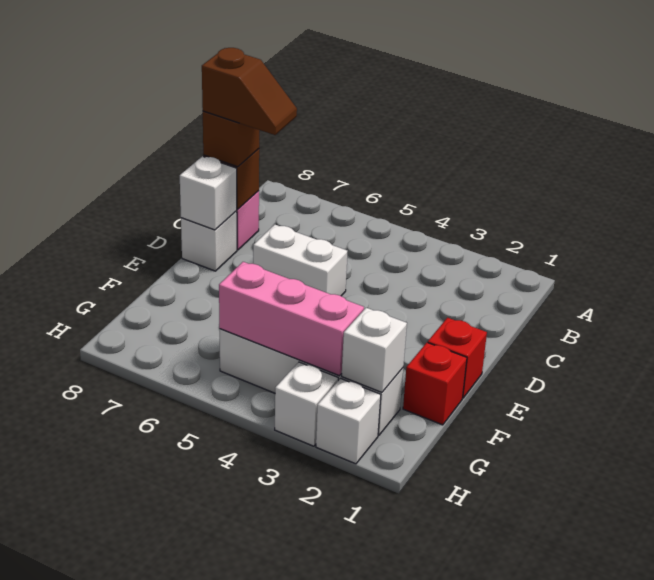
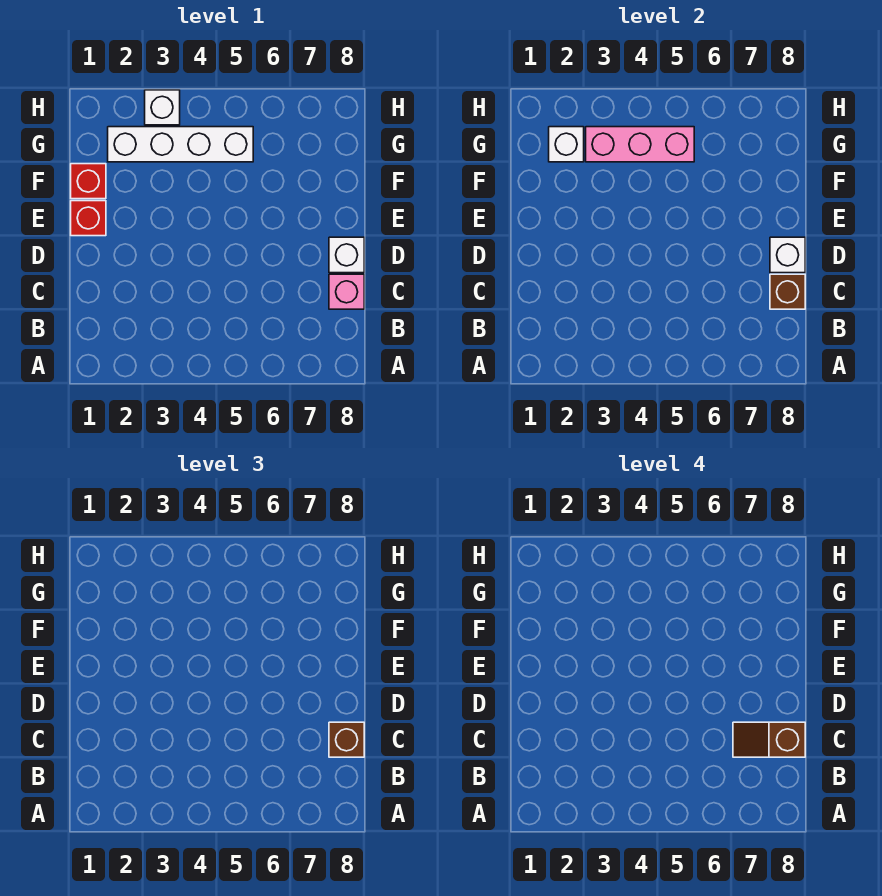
white 1x2 brick [253,225,347,296] -> none
white 1x1 brick [316,379,381,464] -> none

